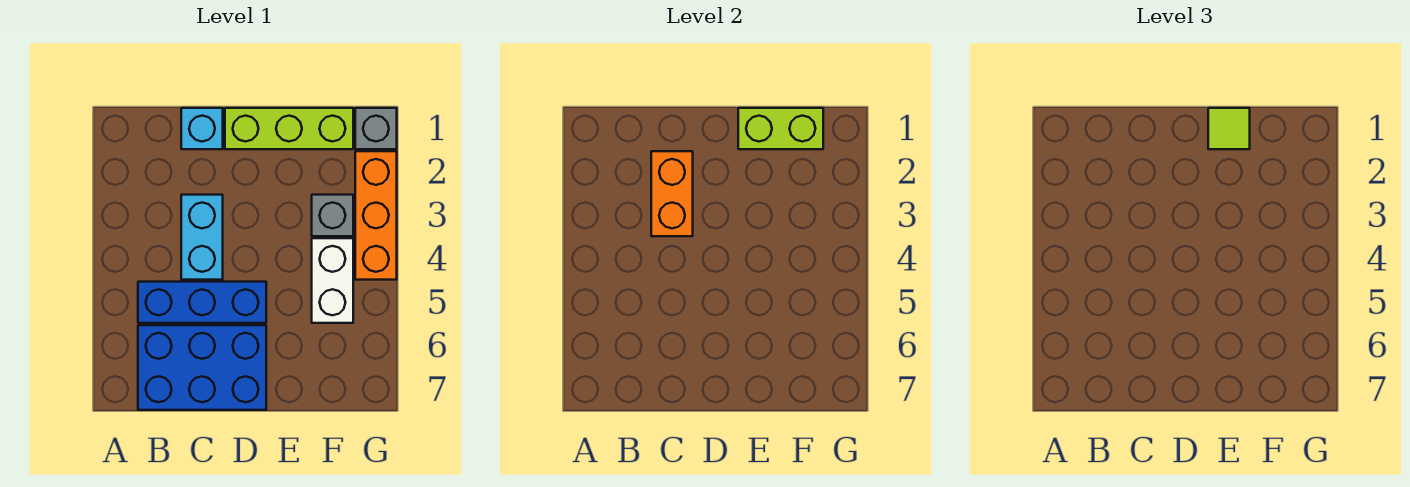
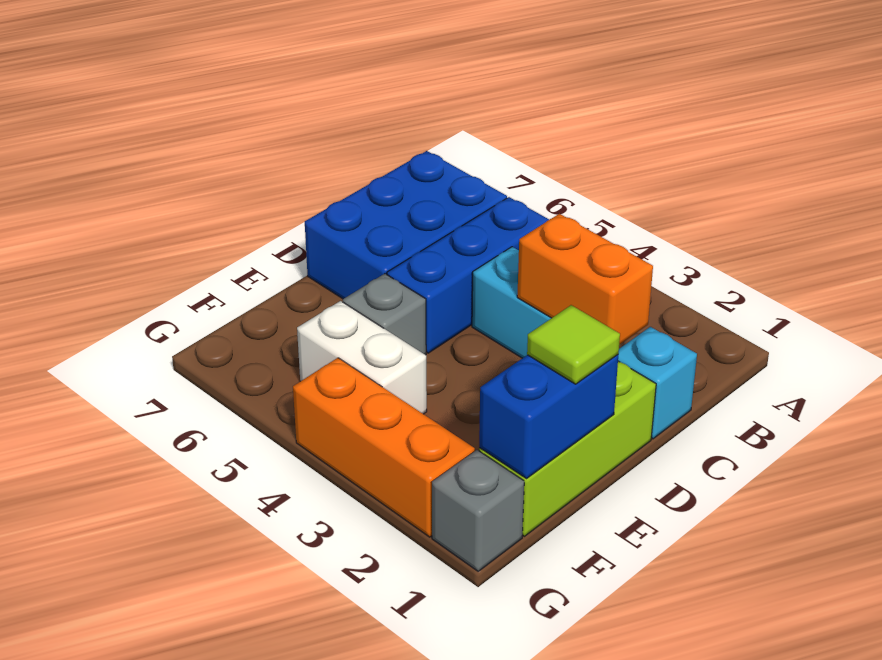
lime 1x2 brick [738,108,823,149] -> blue 1x2 brick [479,355,618,478]
grey 1x1 brick [312,195,353,236] -> grey 1x1 brick moved to [343,274,426,355]

